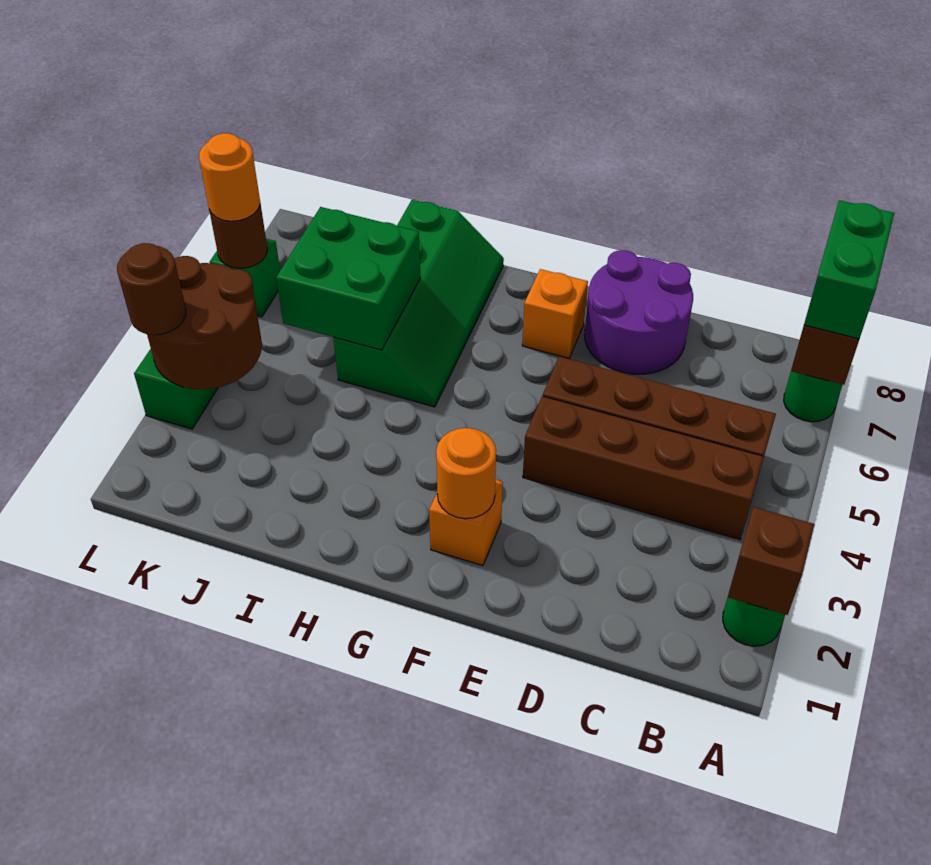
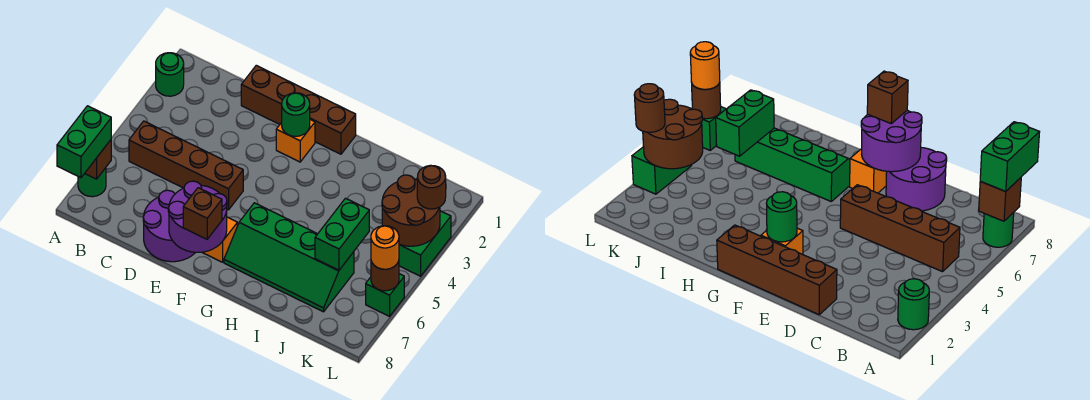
brown 1x1 brick [728,507,814,615] -> brown 1x1 brick moved to [183,188,222,239]
brown 1x4 brick [523,396,764,540] -> brown 1x4 brick moved to [241,65,356,154]
none -> purple 2x2 round brick [168,181,227,252]
orange 1x1 round brick [436,428,496,519] -> green 1x1 round brick [282,93,310,136]
green 2x4 slope [333,200,504,407] -> green 2x4 slope turned to [224,203,354,312]
green 2x2 brick [276,207,421,350] -> green 1x2 brick [315,198,369,270]

